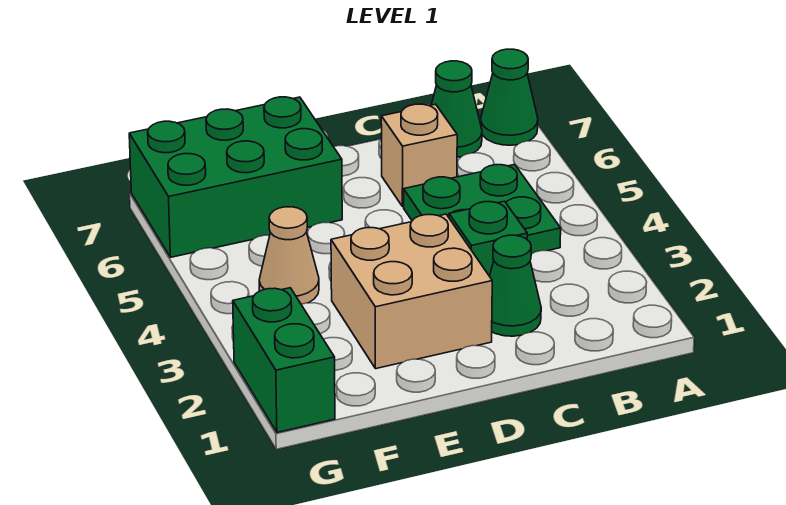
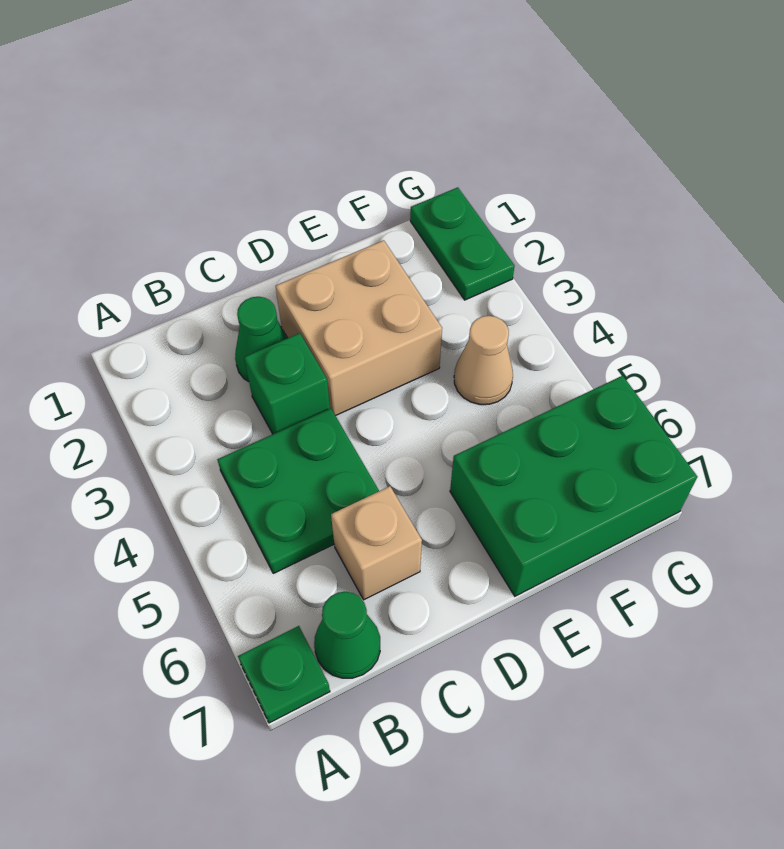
green 1x1 cone [481,49,538,145] -> green 1x1 plate [238,626,330,723]
green 1x2 brick [233,288,335,433] -> green 1x2 plate [410,187,515,300]

